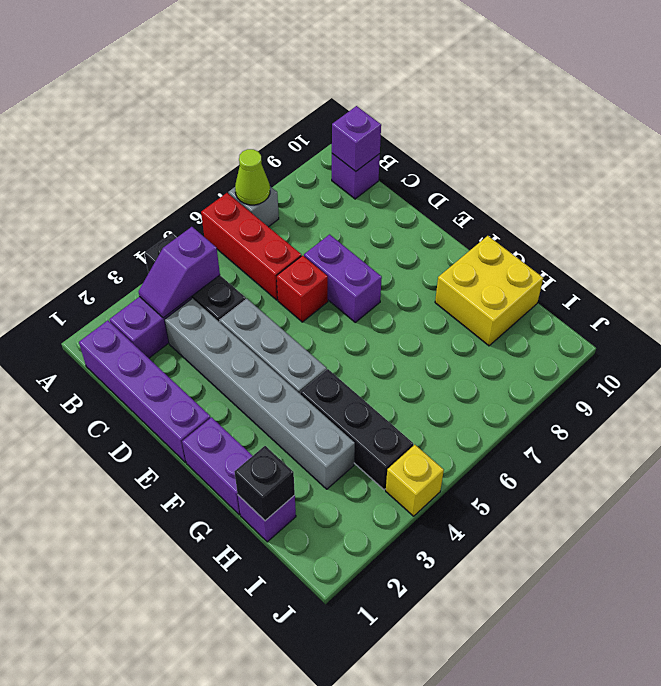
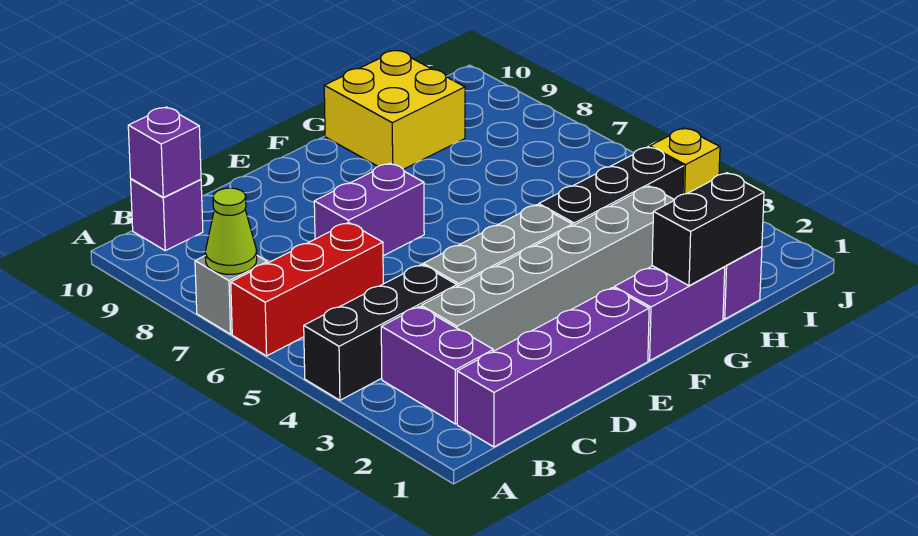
purple 1x2 slope [138,227,220,318] -> none
red 1x1 brick [277,255,328,322] -> none
black 1x1 brick [235,446,295,521] -> black 1x2 brick [652,173,764,286]

